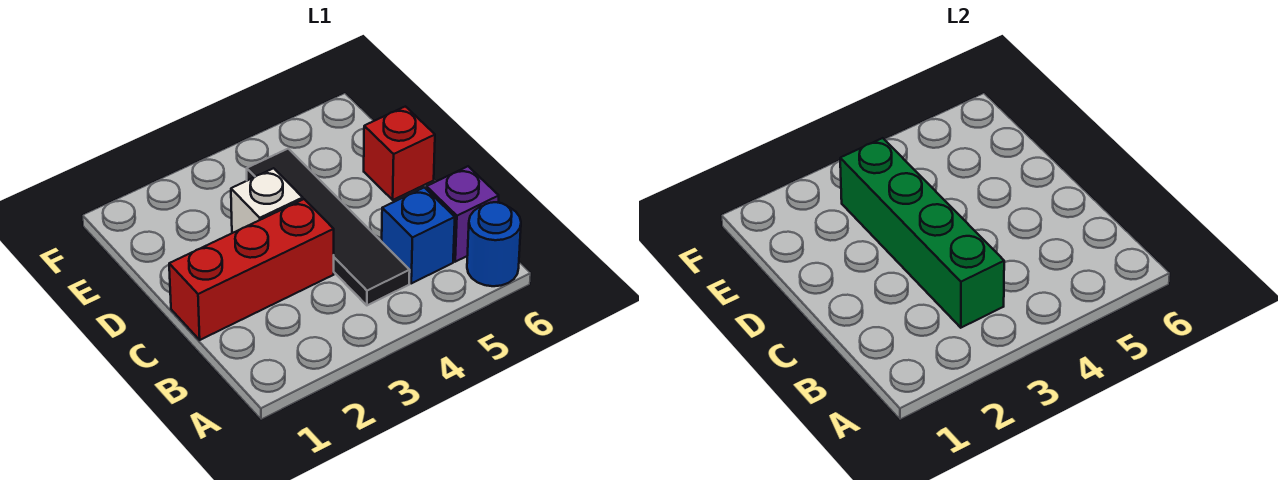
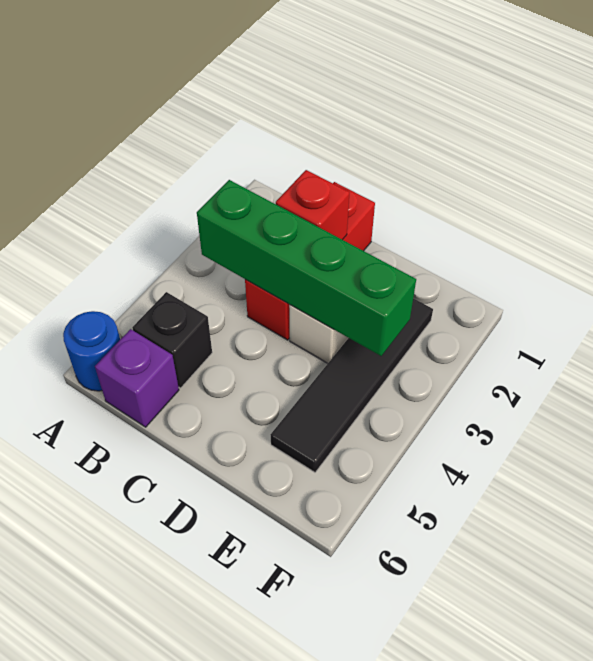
black 1x4 tile [247,149,410,305] -> black 1x4 tile turned to [271,298,433,472]
blue 1x1 brick [382,187,455,283] -> black 1x1 brick [132,292,212,388]
red 1x1 brick [364,106,435,200] -> red 1x1 brick moved to [276,170,350,240]

